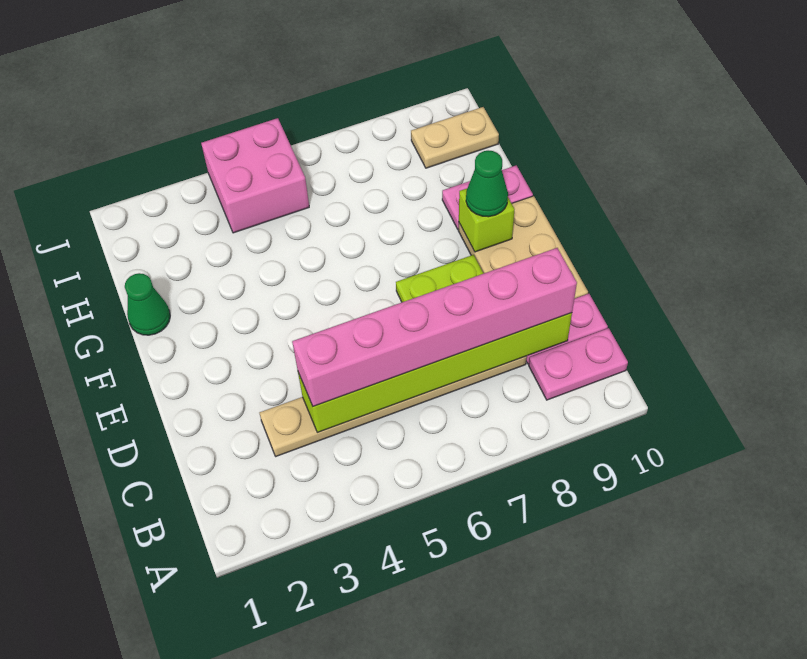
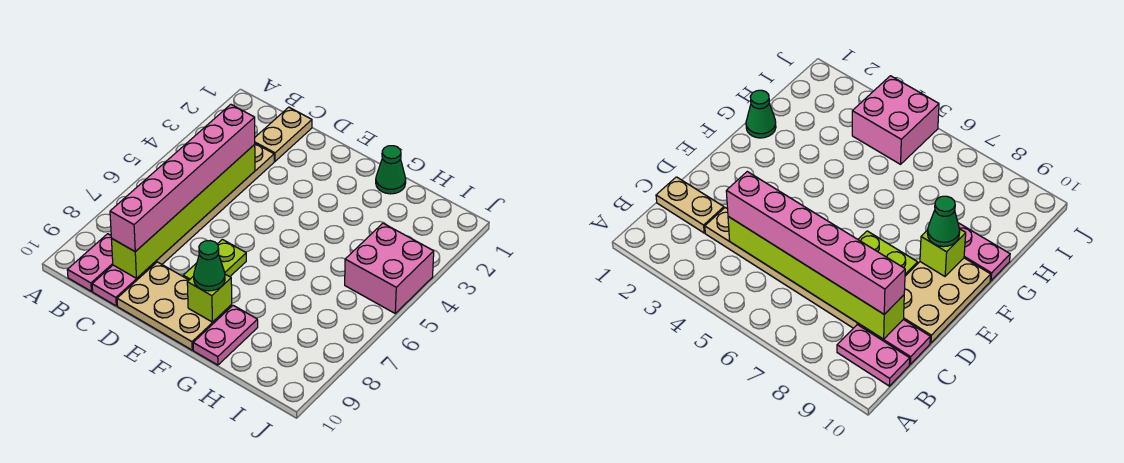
tan 1x2 plate [411,107,499,168] -> tan 1x2 plate moved to [255,107,312,161]

